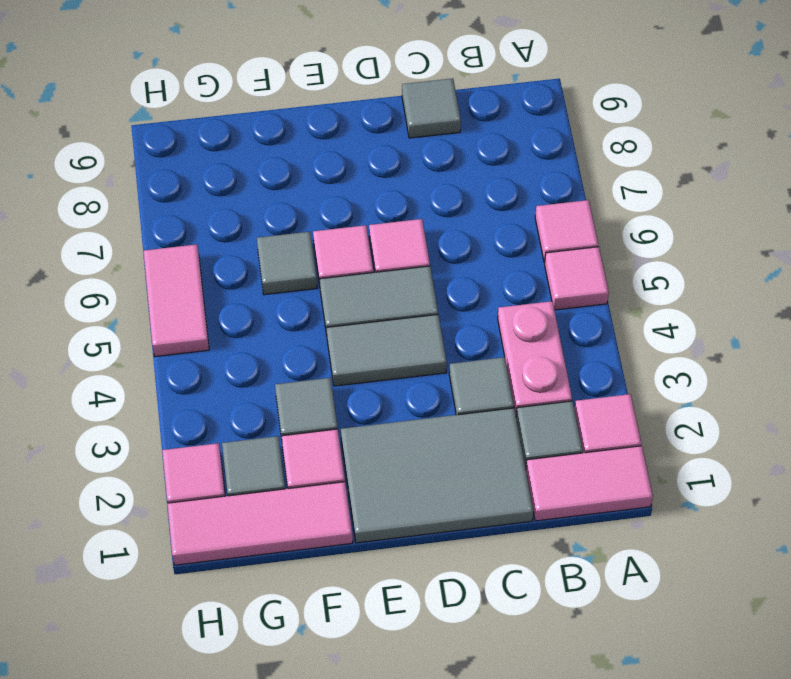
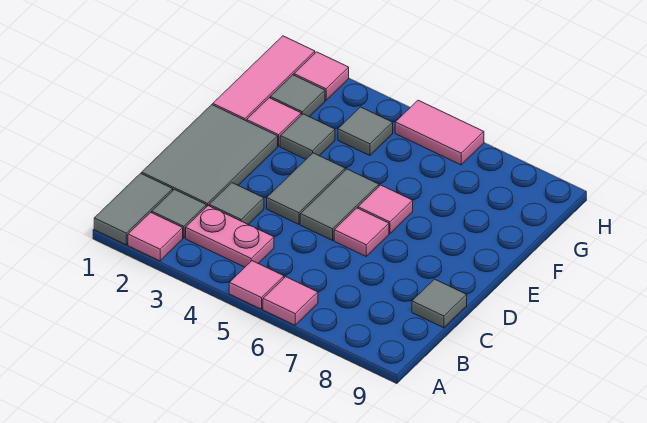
pink 1x2 tile [526,446,653,521] -> grey 1x2 tile [94,173,173,245]
grey 1x1 tile [257,232,317,295] -> grey 1x1 tile moved to [338,107,393,156]

